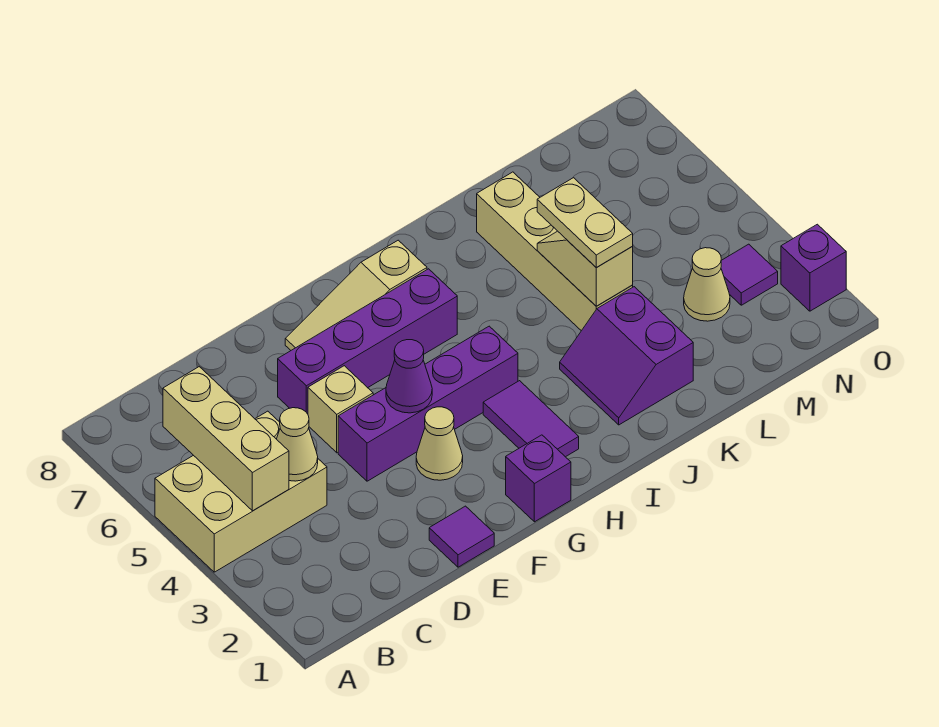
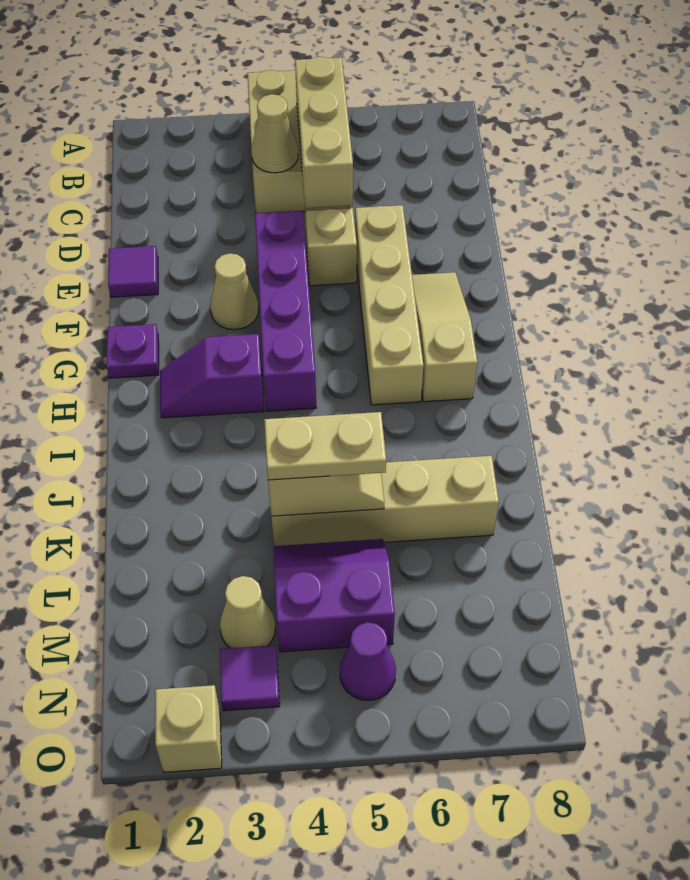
tan 1x3 brick [163,367,289,511] -> tan 1x3 brick turned to [295,57,353,208]
purple 1x4 brick [278,269,457,414] -> tan 1x4 brick [355,205,424,405]
purple 1x1 cone [386,340,432,413] -> purple 1x1 cone moved to [340,622,396,700]
purple 1x1 brick [506,435,571,522] -> purple 1x1 plate [107,324,159,378]
purple 1x2 tile [483,381,579,457] -> purple 1x2 slope [160,334,264,418]
purple 2x2 slope [560,287,693,425] -> purple 2x2 slope moved to [274,539,395,652]
purple 1x1 brick [781,224,846,311] -> tan 1x1 brick [155,685,222,772]

